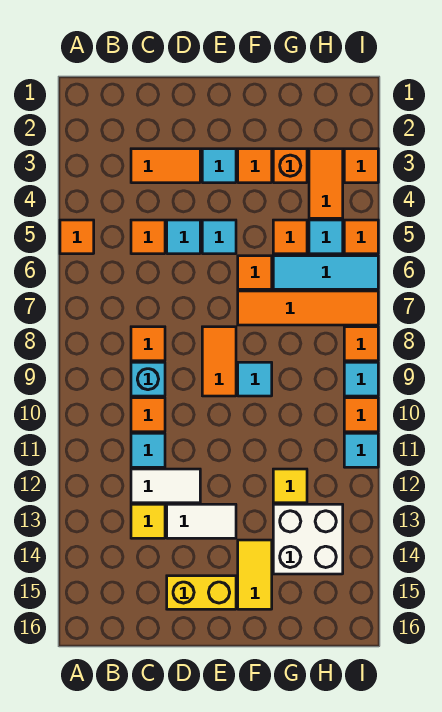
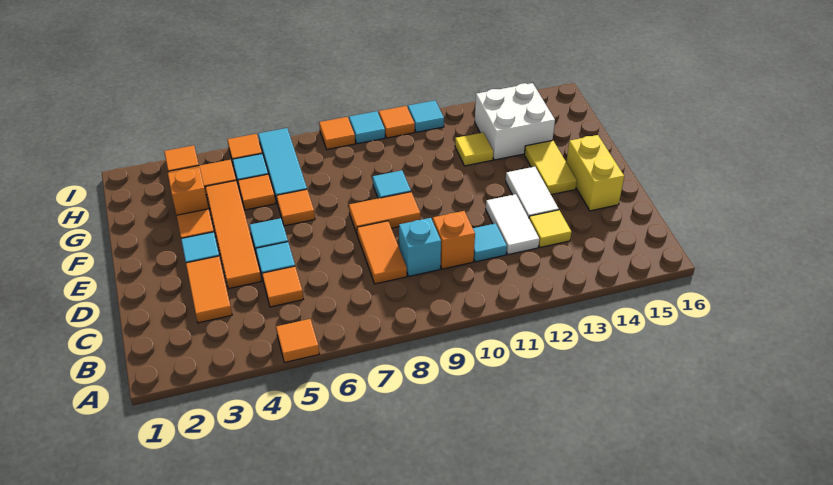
orange 1x1 tile [131,327,165,361] -> orange 1x2 tile [357,221,407,284]
orange 1x1 tile [131,398,165,432] -> orange 1x1 brick [433,211,475,269]
orange 1x4 tile [238,291,378,325] -> orange 1x4 tile moved to [205,181,261,289]
yellow 1x2 tile [238,540,272,609] -> yellow 1x2 tile turned to [524,140,577,195]

